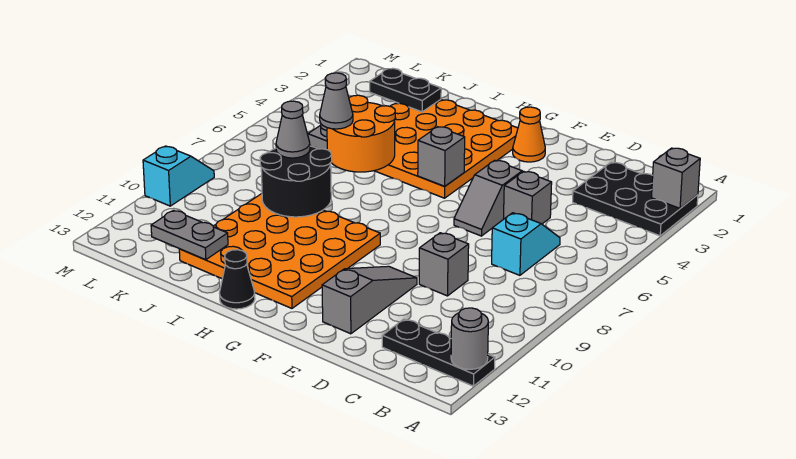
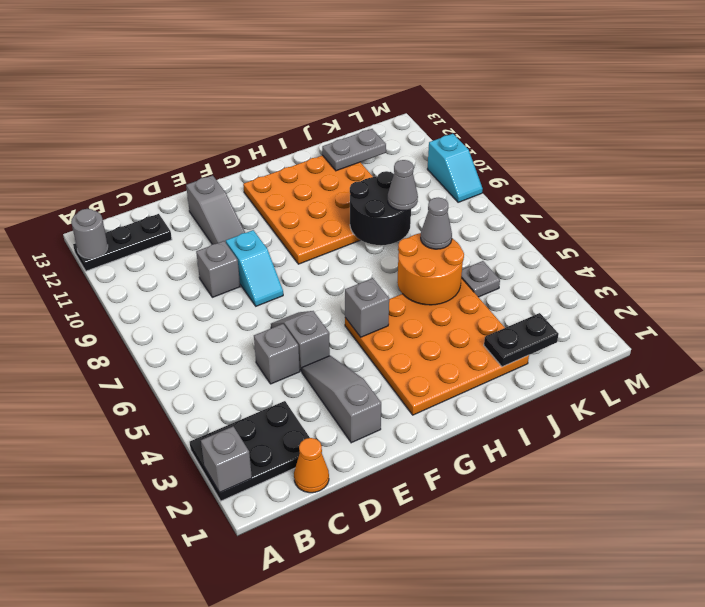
cyan 1x2 slope [492,213,560,275] -> cyan 1x2 slope moved to [226,230,283,306]
none -> grey 1x3 slope [302,356,381,443]
orange 1x1 cone [513,107,545,162] -> orange 1x1 cone moved to [294,438,329,493]
black 1x1 cone [220,250,255,309] -> none

